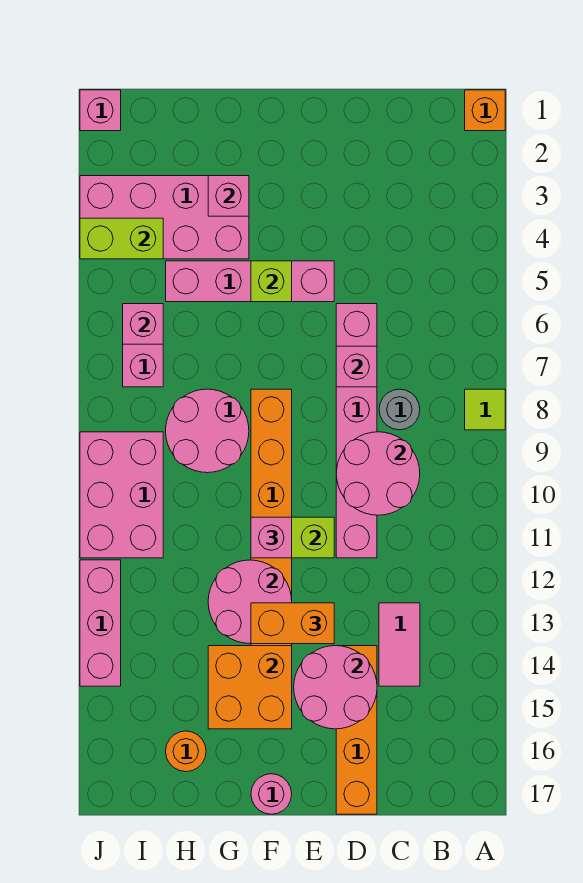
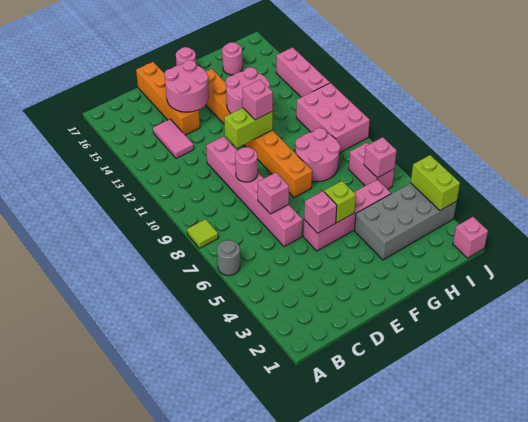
orange 1x1 brick [465,90,505,131] -> none
grey 1x1 round brick [379,389,420,430] -> grey 1x1 round brick moved to [217,240,240,276]
pink 2x2 round brick [336,432,420,515] -> pink 1x1 round brick [235,147,257,182]
orange 1x2 brick [251,603,334,644] -> none
orange 2x2 brick [208,646,292,729] -> none
pink 2x4 brick [80,176,249,259] -> grey 2x4 brick [354,183,457,260]
pink 1x1 brick [208,176,249,216] -> pink 1x1 brick moved to [304,191,337,233]
orange 1x1 round brick [166,731,206,772] -> pink 1x1 round brick [222,42,242,75]
lime 1x2 brick [80,218,163,259] -> lime 1x2 brick turned to [411,155,460,210]

